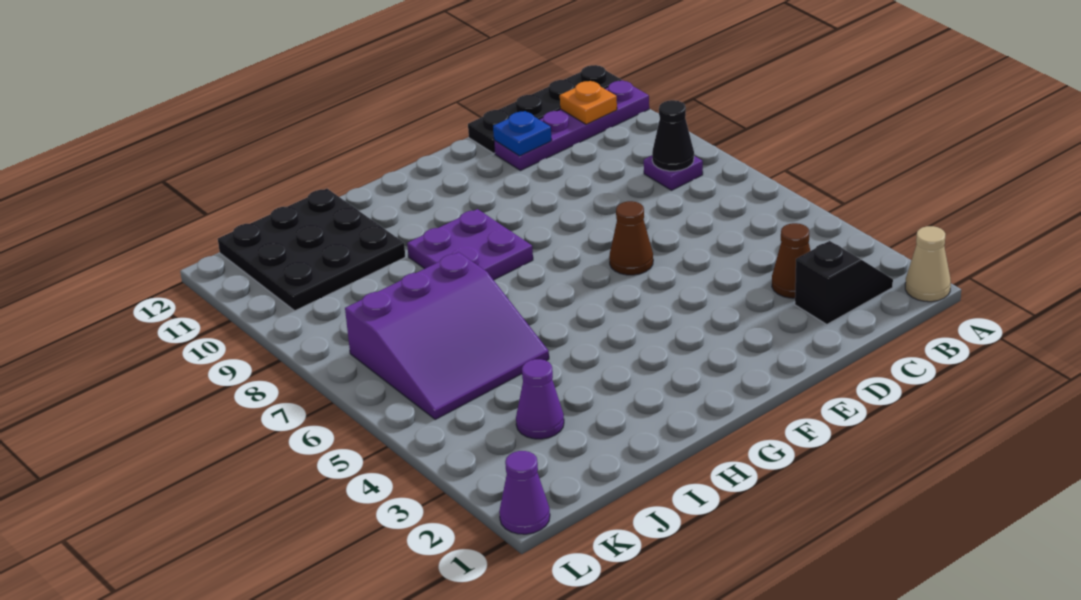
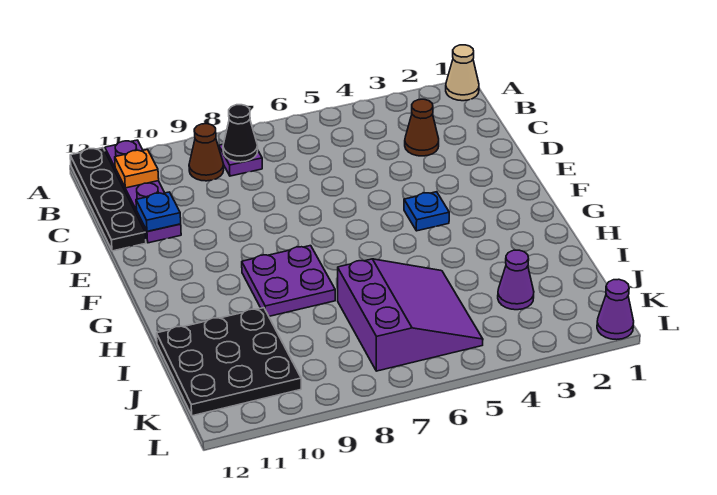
black 1x2 slope [795,241,893,324] -> none
brown 1x1 cone [609,201,653,275] -> brown 1x1 cone moved to [189,124,224,181]
none -> blue 1x1 plate [404,192,449,231]

